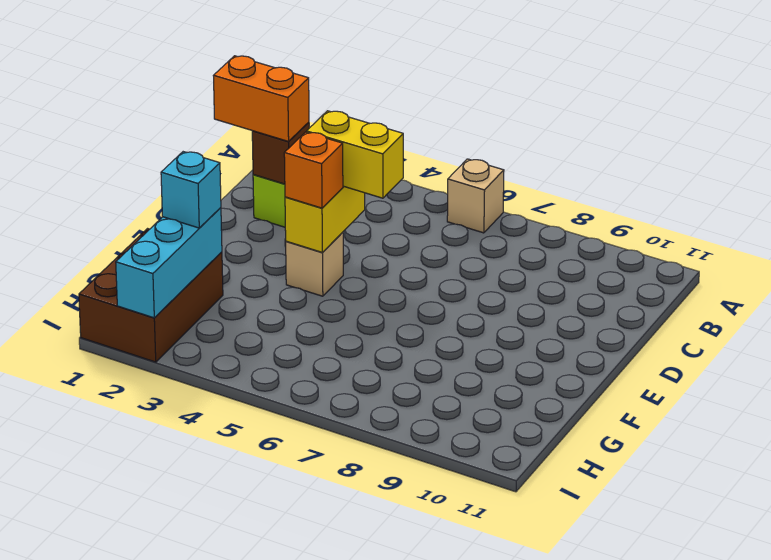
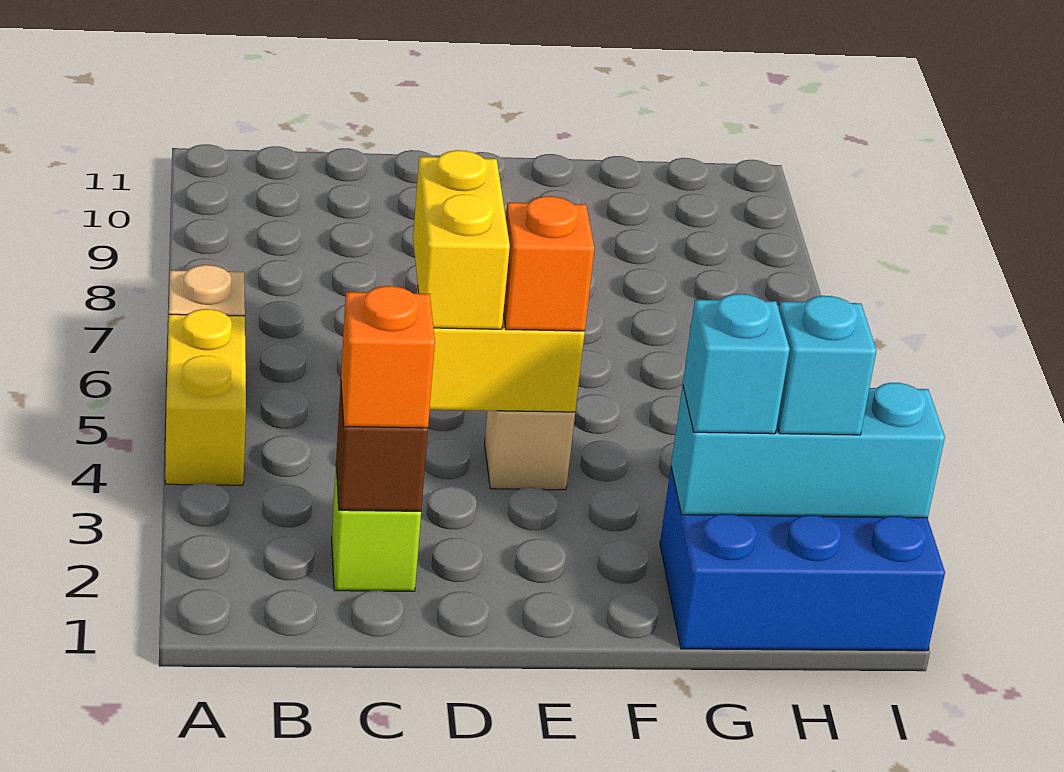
none -> yellow 1x2 brick [165,309,246,485]
orange 1x2 brick [213,56,309,141] -> orange 1x1 brick [341,286,435,428]
brown 2x3 brick [79,229,223,362] -> blue 2x3 brick [660,468,945,651]
none -> cyan 1x1 brick [777,296,877,435]

